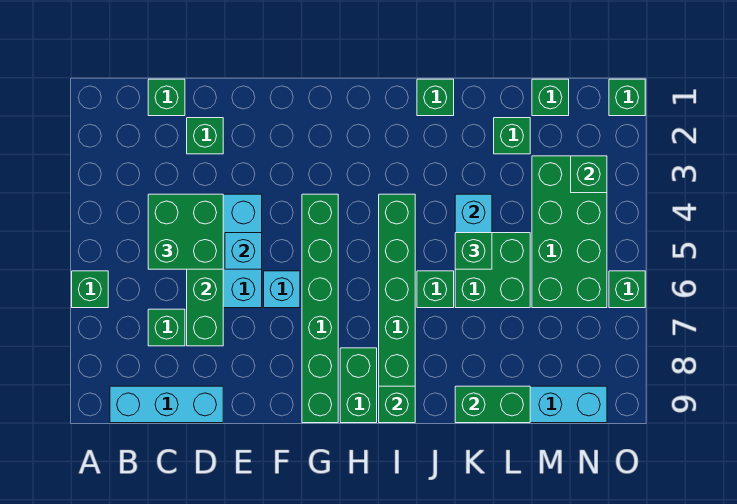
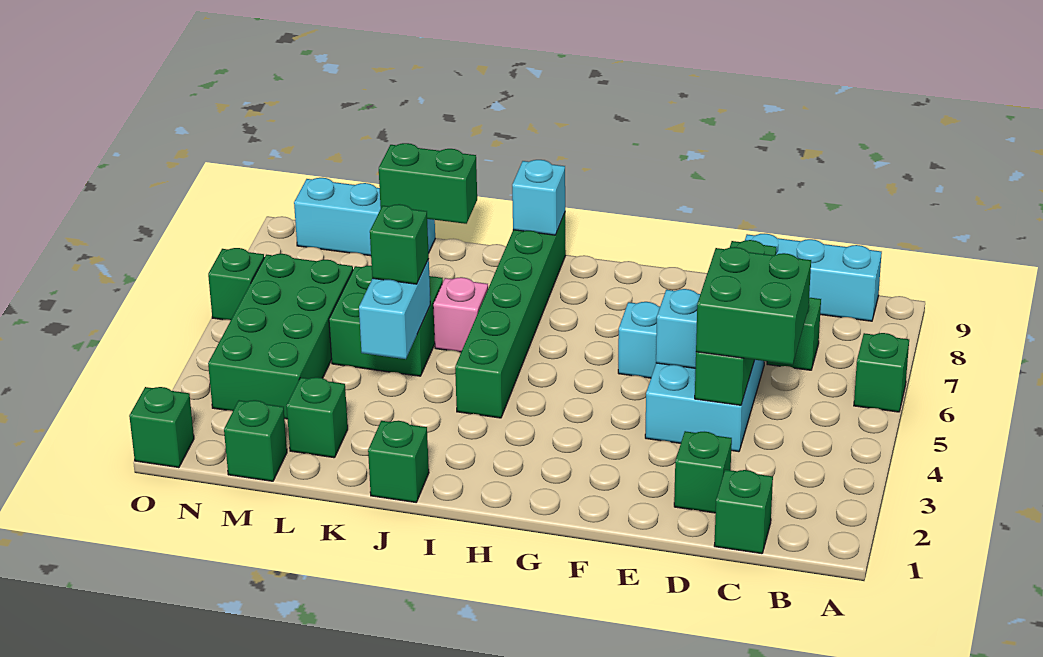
green 1x6 brick [302,194,338,423] -> none
green 1x2 brick [340,348,377,423] -> none
green 1x1 brick [379,386,415,423] -> cyan 1x1 brick [512,160,565,235]
green 1x1 brick [417,271,454,308] -> pink 1x1 brick [433,277,488,352]
green 1x1 brick [571,156,607,193] -> none

